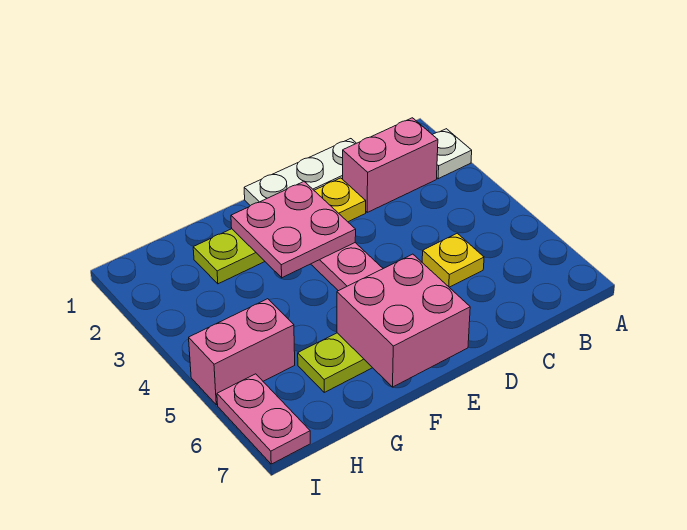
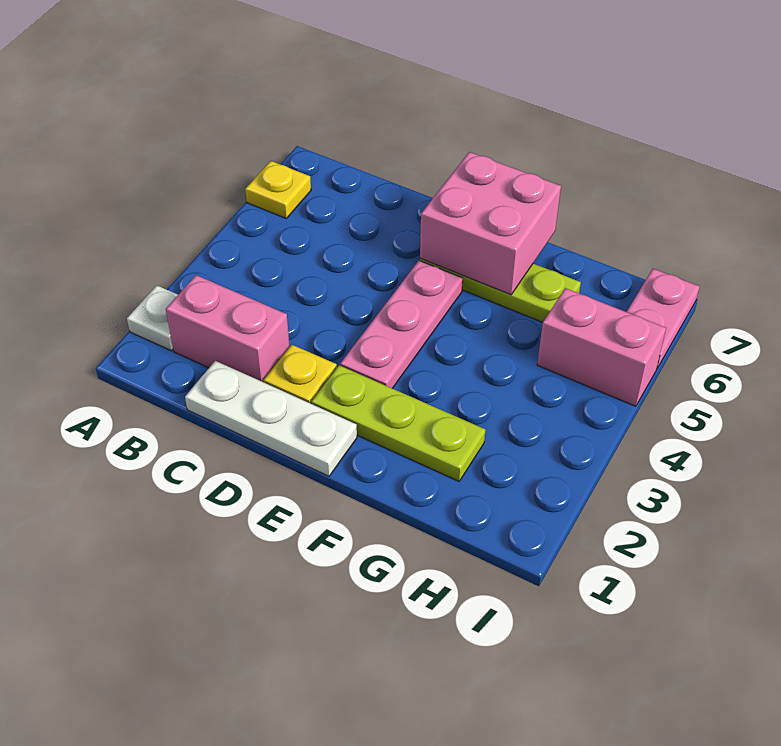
yellow 1x1 plate [422,233,484,287] -> yellow 1x1 plate moved to [245,161,311,218]
pink 2x2 plate [231,182,356,278] -> none

